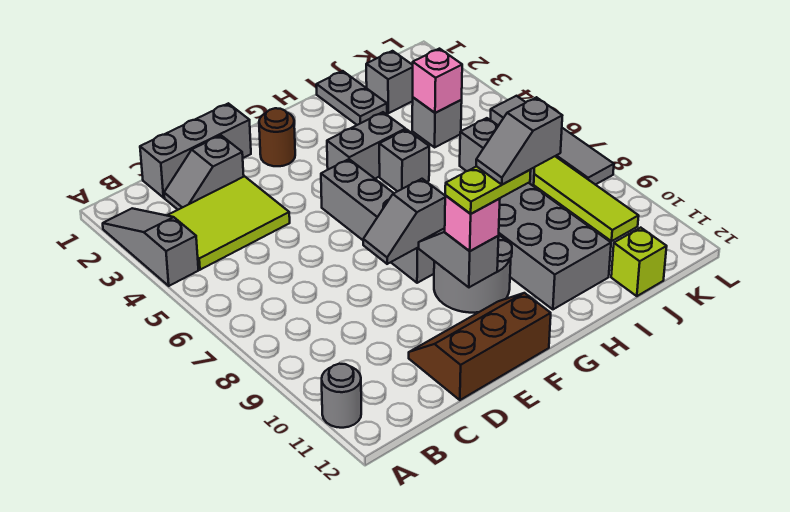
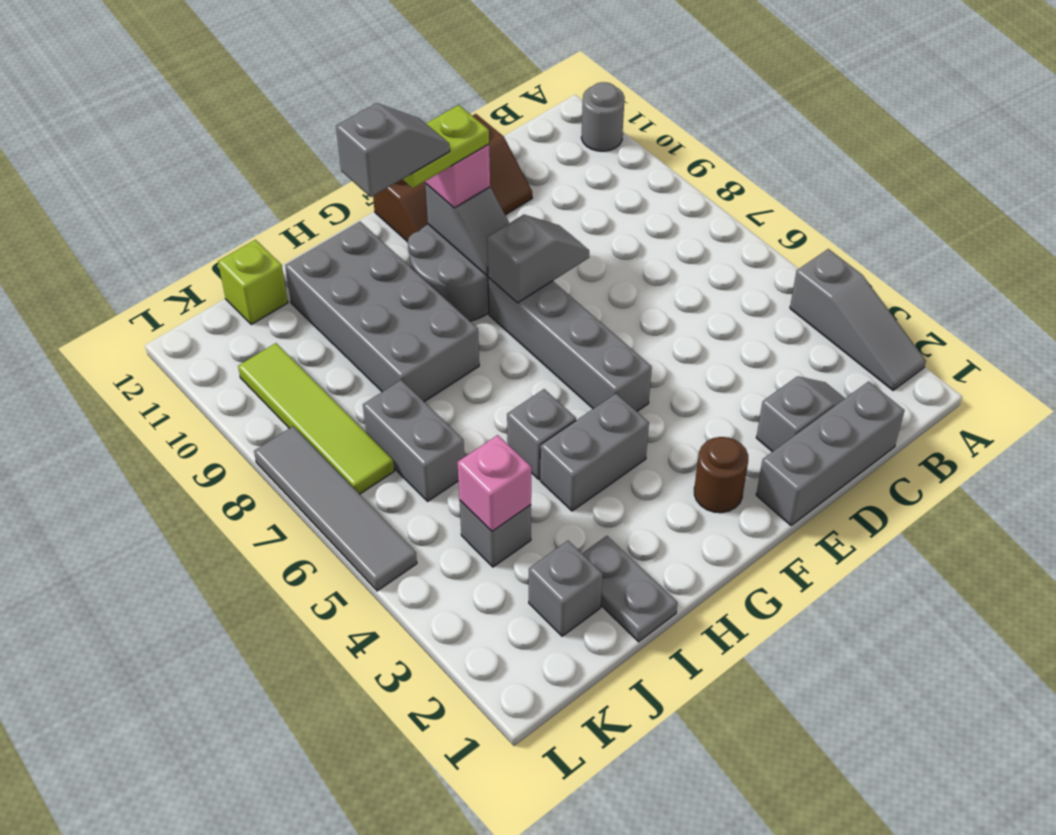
lime 2x3 tile [167,176,290,270] -> none

